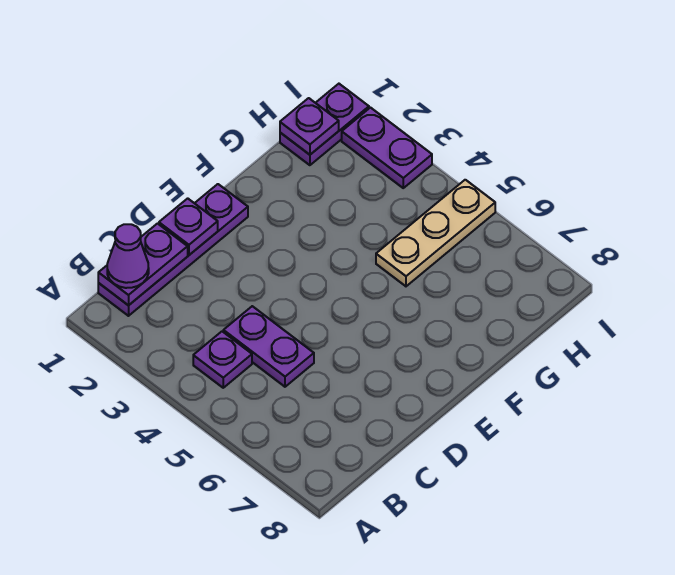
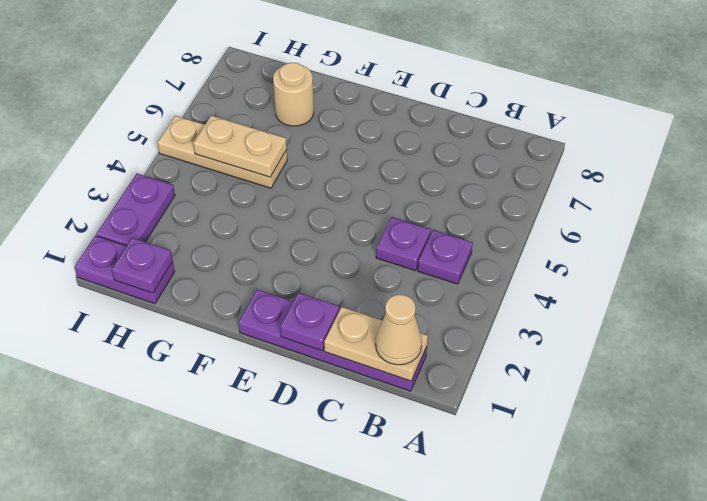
purple 1x2 plate [98,224,188,305] -> tan 1x2 plate [324,307,428,381]
purple 1x1 cone [107,224,149,288] -> tan 1x1 cone [376,294,422,365]
purple 1x2 plate [223,306,314,387] -> purple 1x1 plate [376,217,431,271]
none -> tan 1x2 plate [193,115,287,177]
none -> tan 1x1 round brick [273,63,314,126]

